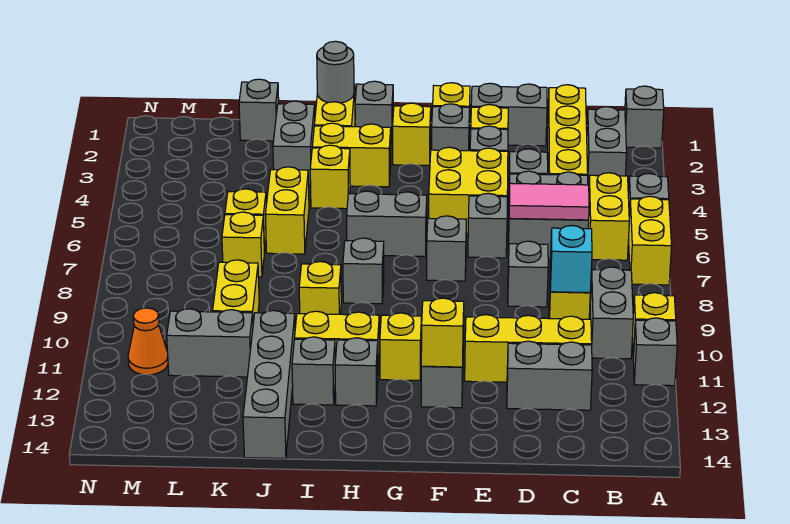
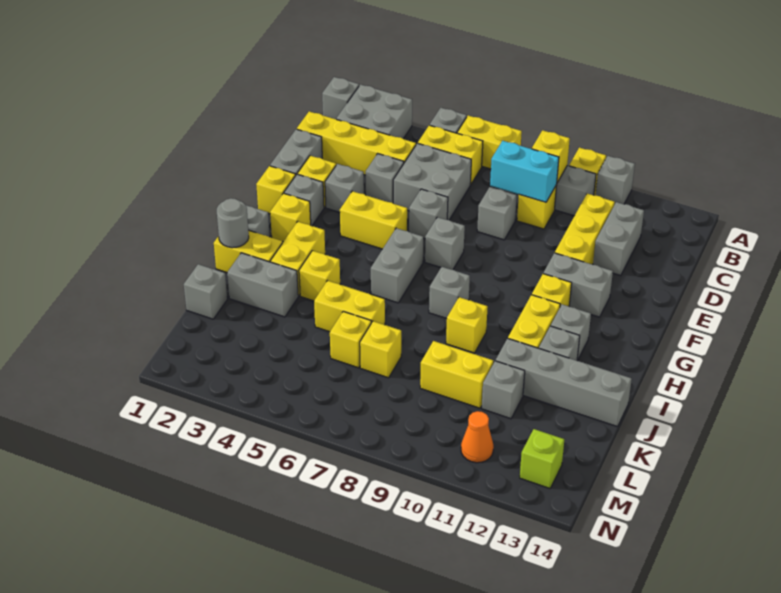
grey 1x2 brick [587,107,627,185] -> grey 2x2 brick [336,84,412,139]
pink 1x2 tile [509,183,589,220] -> none
cyan 1x1 brick [550,226,592,293] -> cyan 1x2 brick [490,141,559,202]
yellow 2x2 brick [429,147,508,234] -> yellow 1x2 brick [340,191,407,249]
yellow 1x1 brick [421,298,464,367] -> yellow 1x1 brick moved to [532,130,570,182]
grey 1x2 brick [167,309,253,377] -> grey 1x1 brick [482,361,525,419]
none -> lime 1x1 brick [520,429,564,488]

